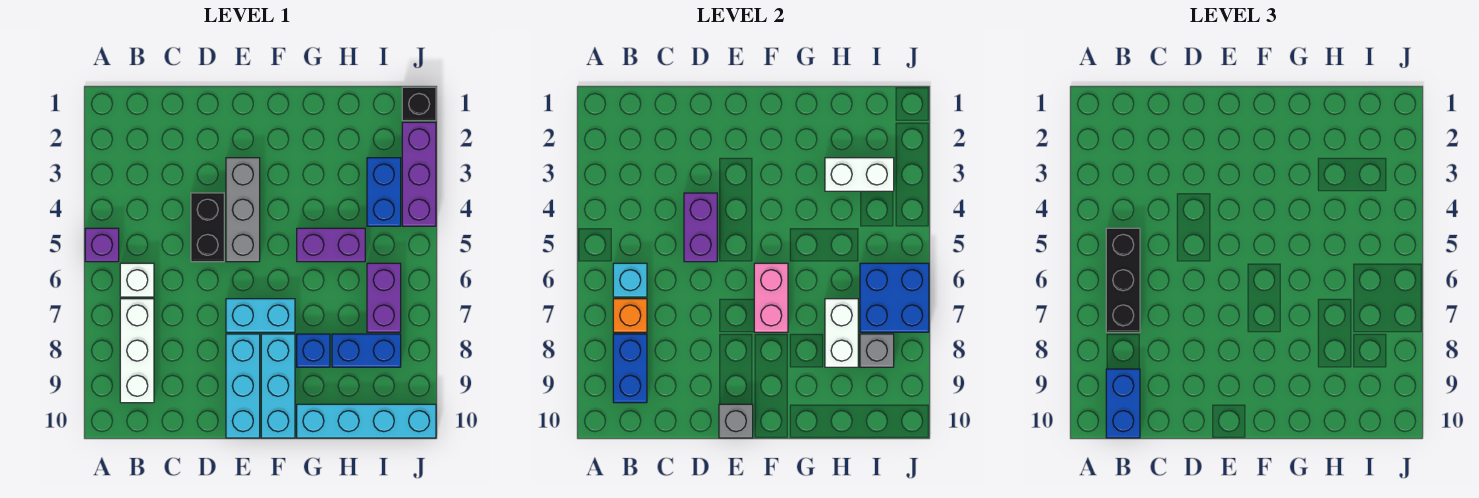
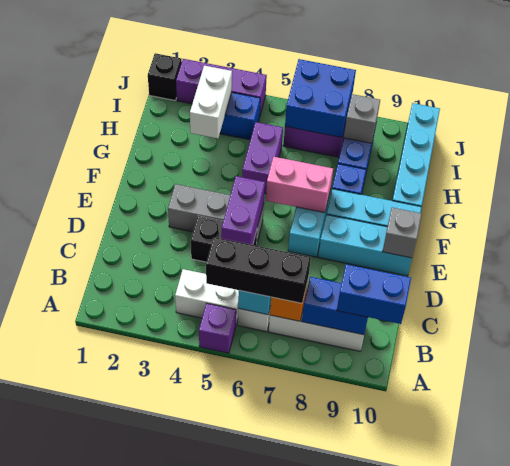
purple 1x2 brick [684,193,717,262] -> purple 1x2 brick turned to [221,176,265,245]
white 1x2 brick [825,299,858,367] -> white 1x2 brick moved to [175,269,239,324]

